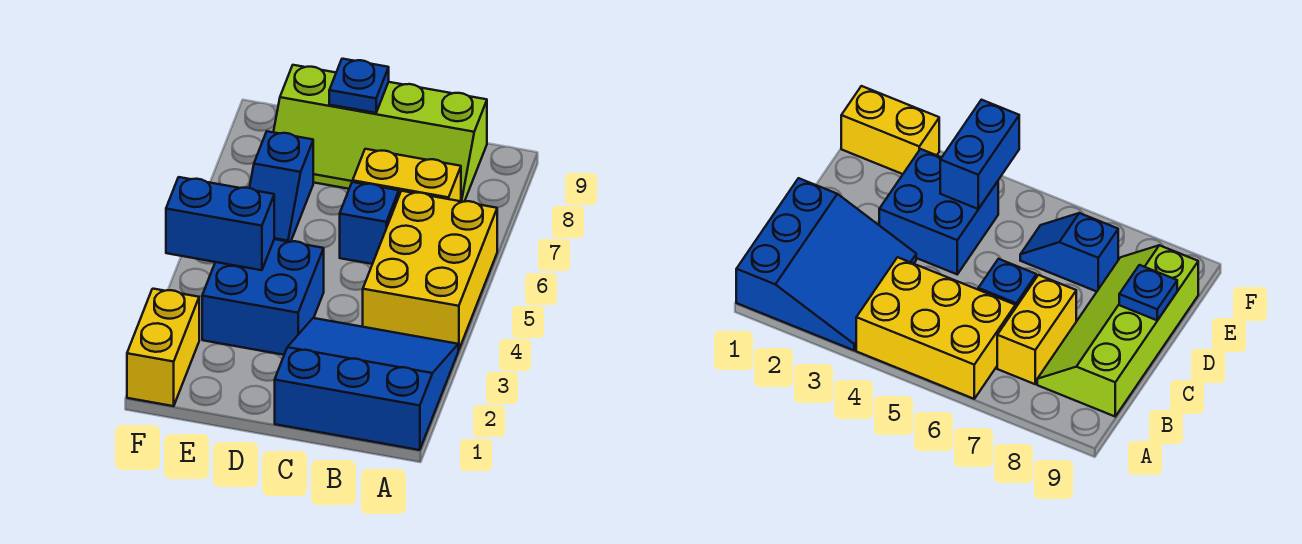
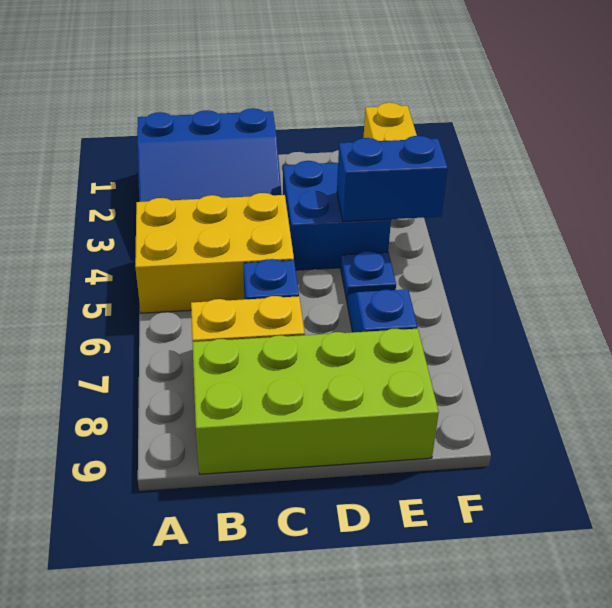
yellow 2x3 brick [363,191,497,350] -> yellow 2x3 brick turned to [135,193,294,313]
lime 2x4 slope [274,65,487,202] -> lime 2x4 brick [193,329,439,474]
blue 1x1 plate [329,59,389,113] -> blue 1x1 plate moved to [341,251,396,300]

